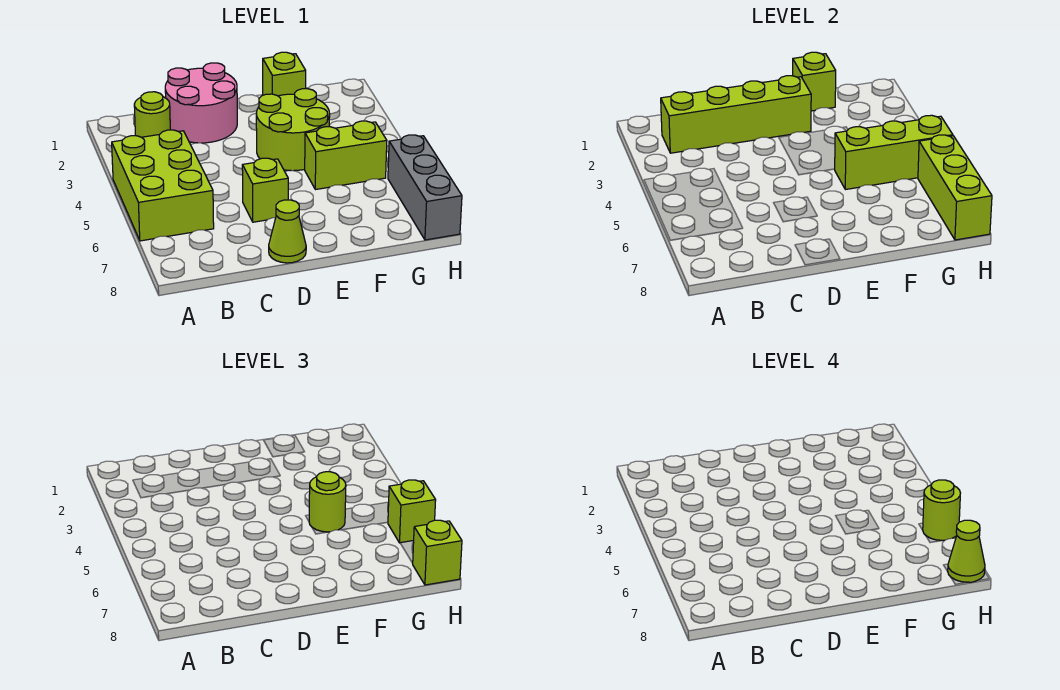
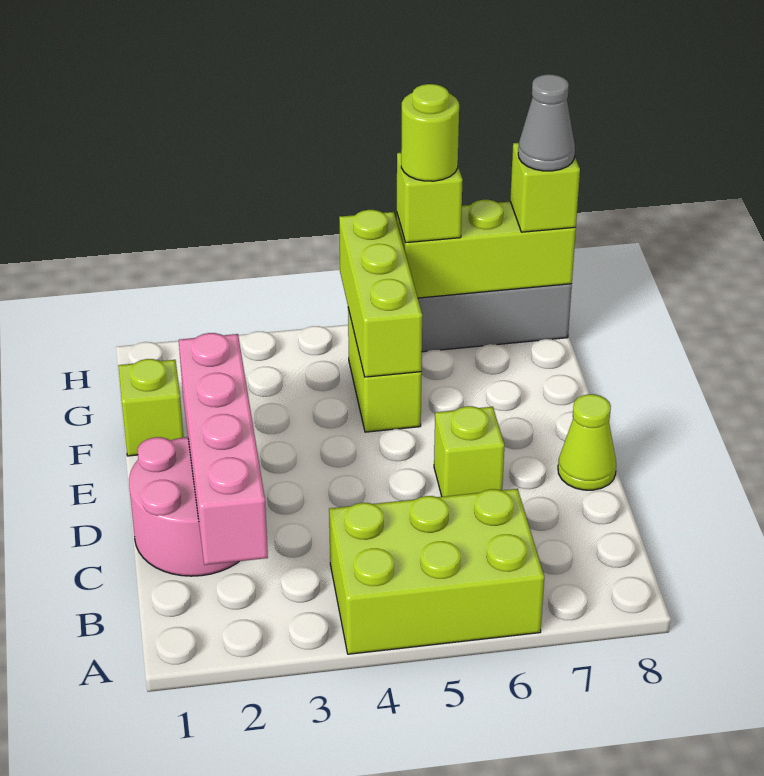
lime 1x1 round brick [134,92,170,137] -> none
lime 1x4 brick [661,76,811,153] -> pink 1x4 brick [179,333,268,565]
lime 2x2 round brick [256,89,330,171] -> none
lime 1x1 brick [793,52,836,111] -> none
lime 1x1 round brick [309,471,346,532] -> none
lime 1x1 cone [948,520,985,582] -> grey 1x1 cone [518,74,575,171]

